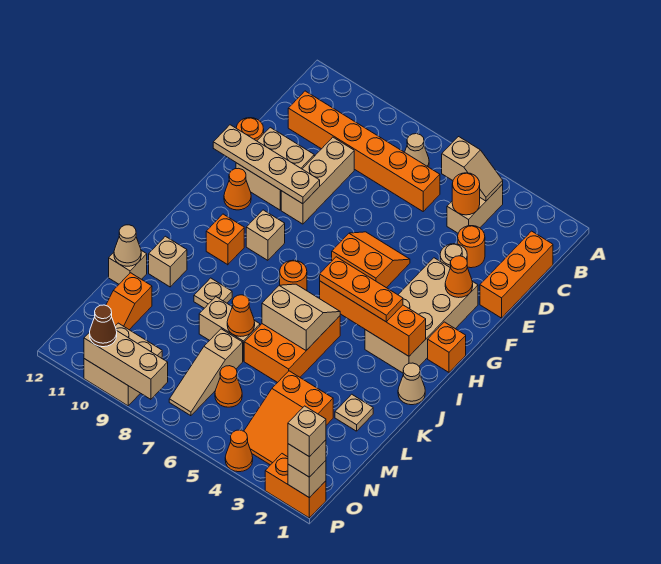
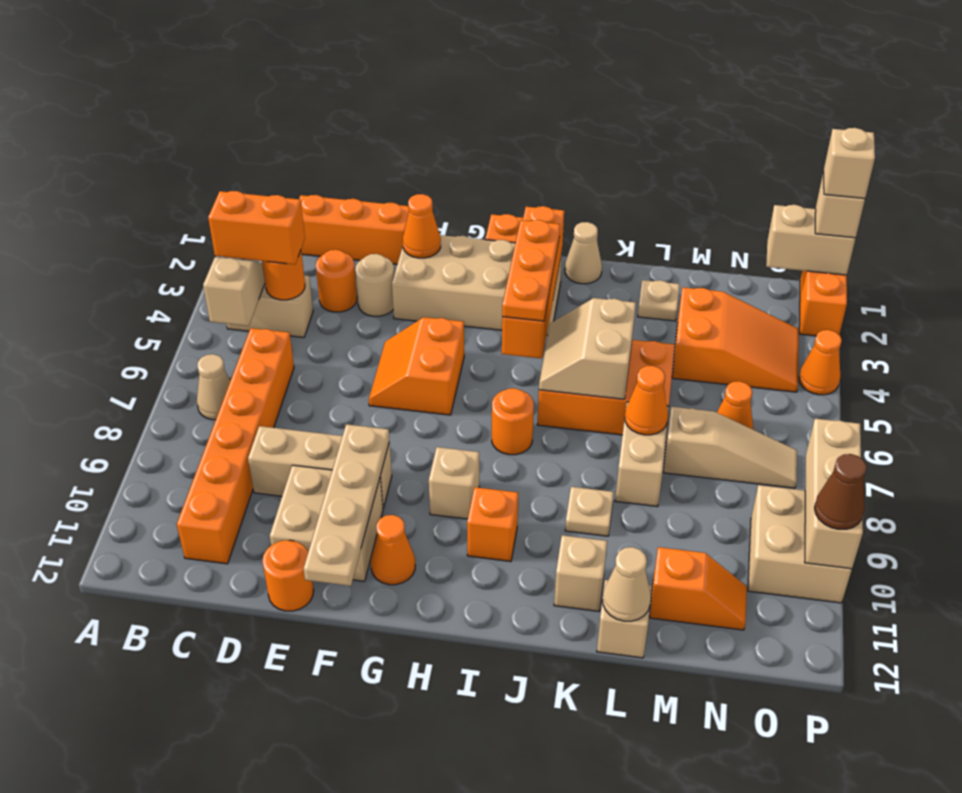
none -> orange 1x2 brick [208,191,305,264]
tan 1x1 brick [288,461,326,498] -> tan 1x2 brick [766,205,856,275]

